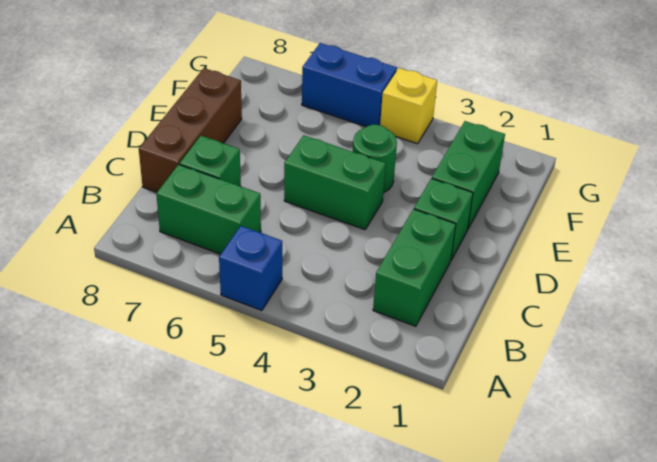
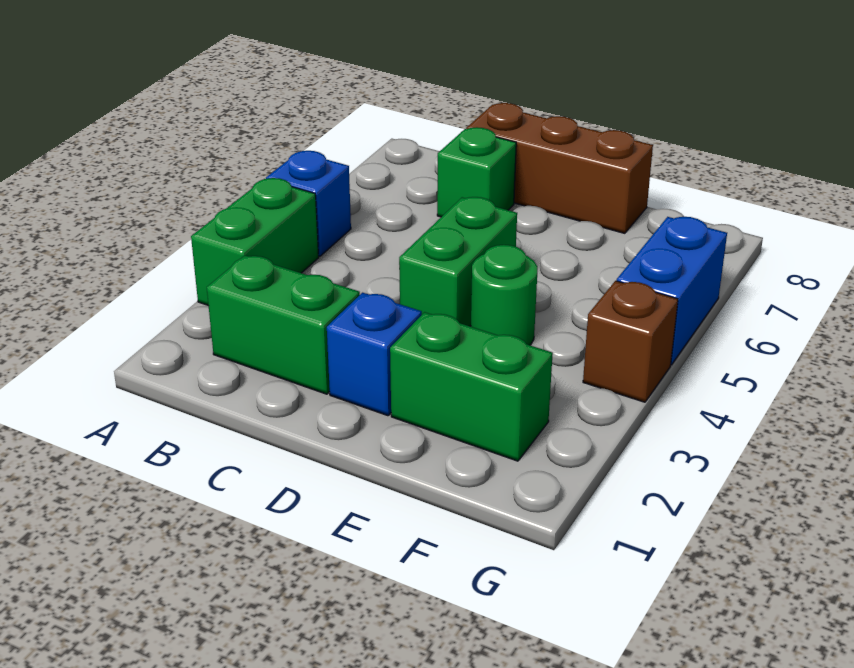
green 1x2 brick [156,165,261,254] -> green 1x2 brick moved to [191,178,319,305]
green 1x1 brick [414,178,473,260] -> blue 1x1 brick [327,293,422,416]
yellow 1x1 brick [380,68,437,144] -> brown 1x1 brick [583,281,678,402]

